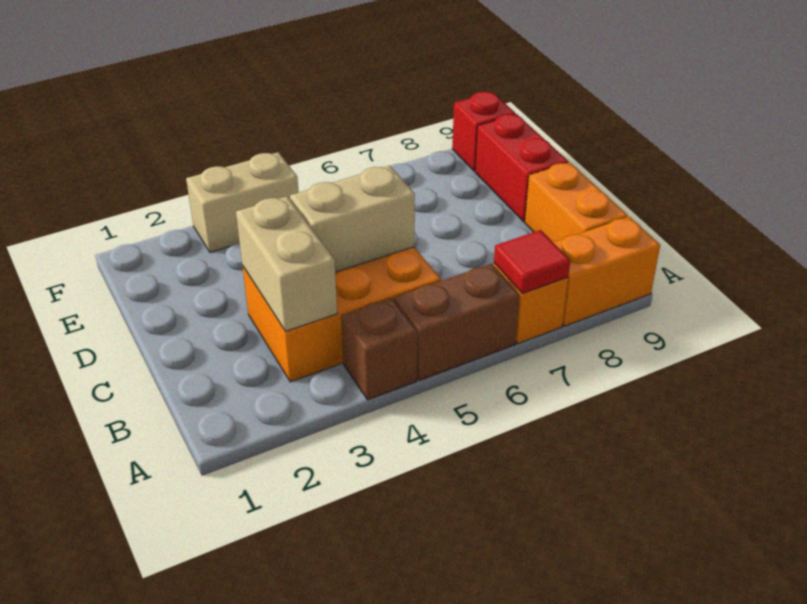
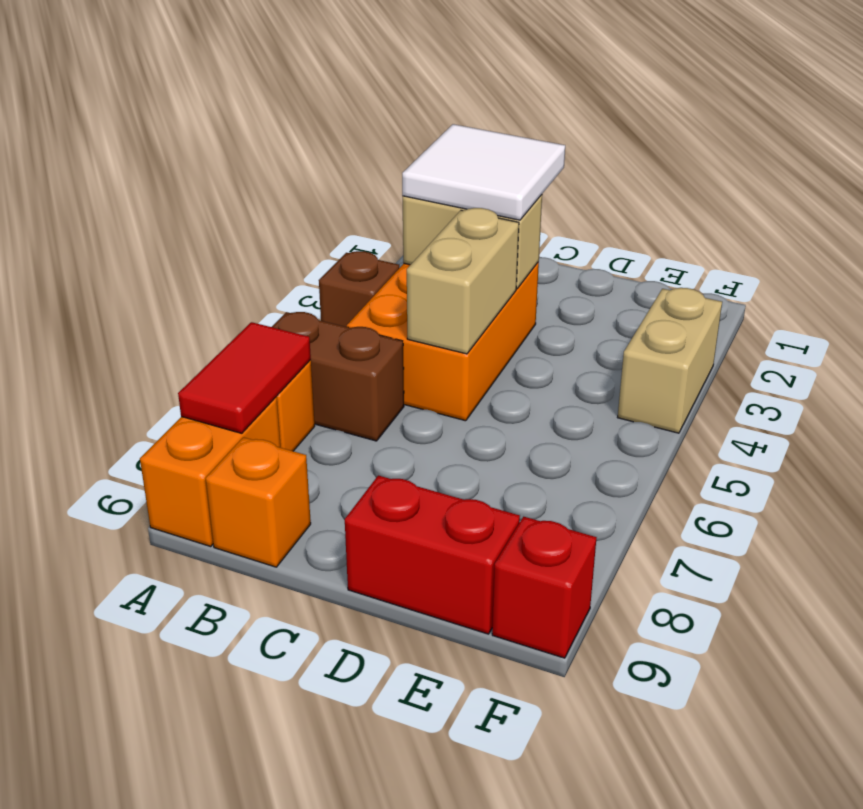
brown 1x2 brick [394,264,520,380] -> brown 1x2 brick turned to [272,312,404,441]
red 1x1 tile [494,230,570,293] -> red 1x2 tile [178,322,311,433]
none -> white 2x2 tile [402,124,565,220]
orange 1x2 brick [525,162,628,242] -> orange 1x1 brick [206,437,311,567]

